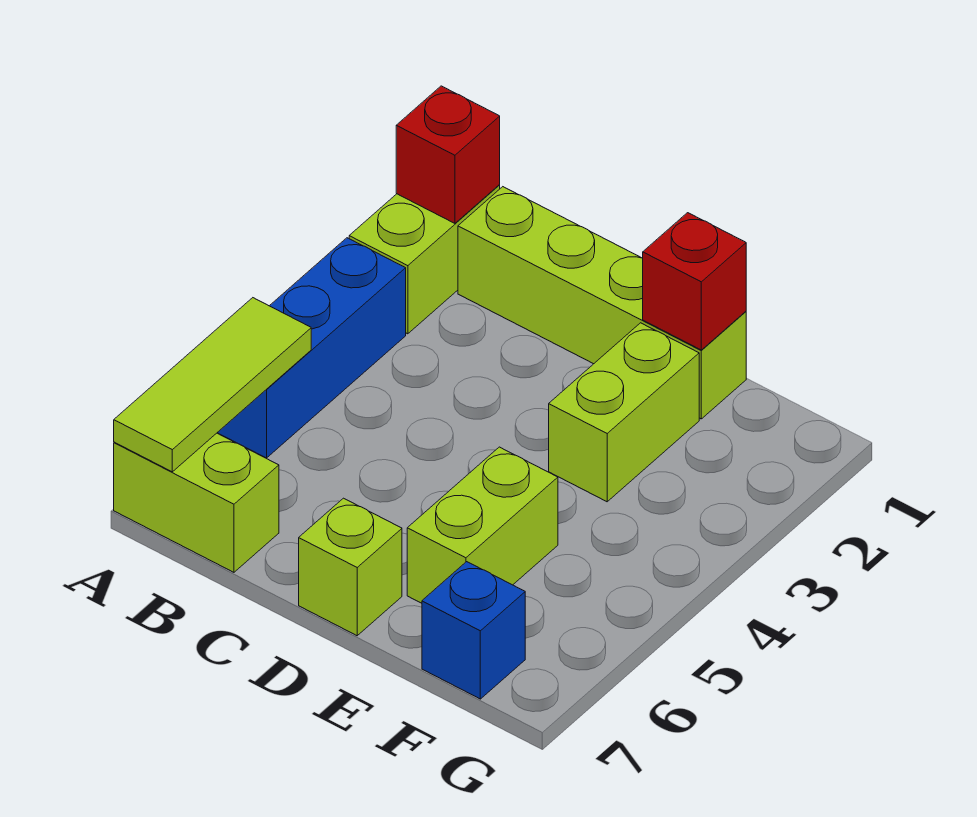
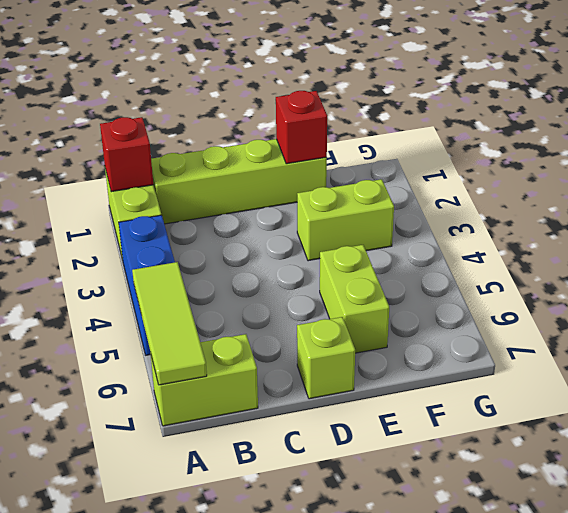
lime 1x2 brick [549,323,699,502] -> lime 1x2 brick turned to [297,179,394,261]
blue 1x1 brick [422,562,525,699] -> none

